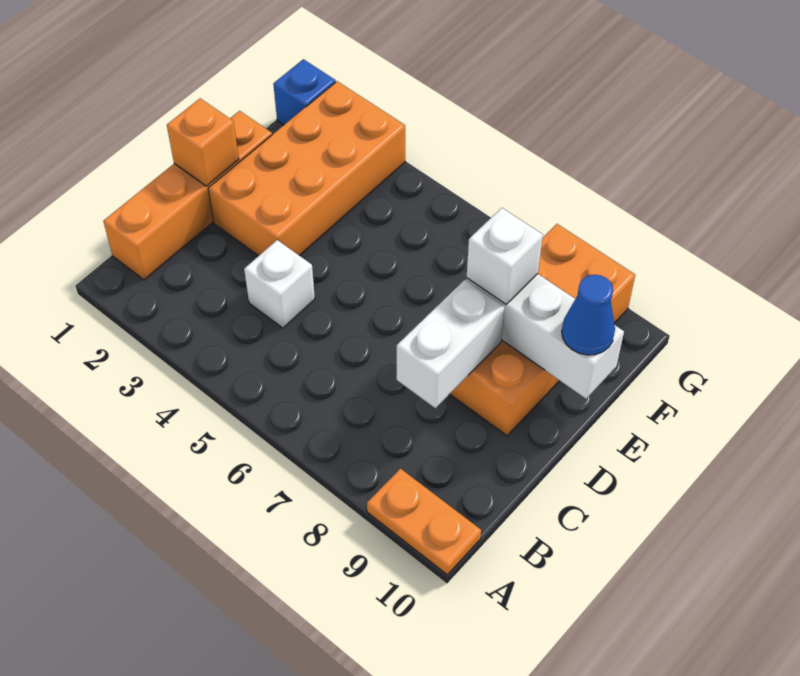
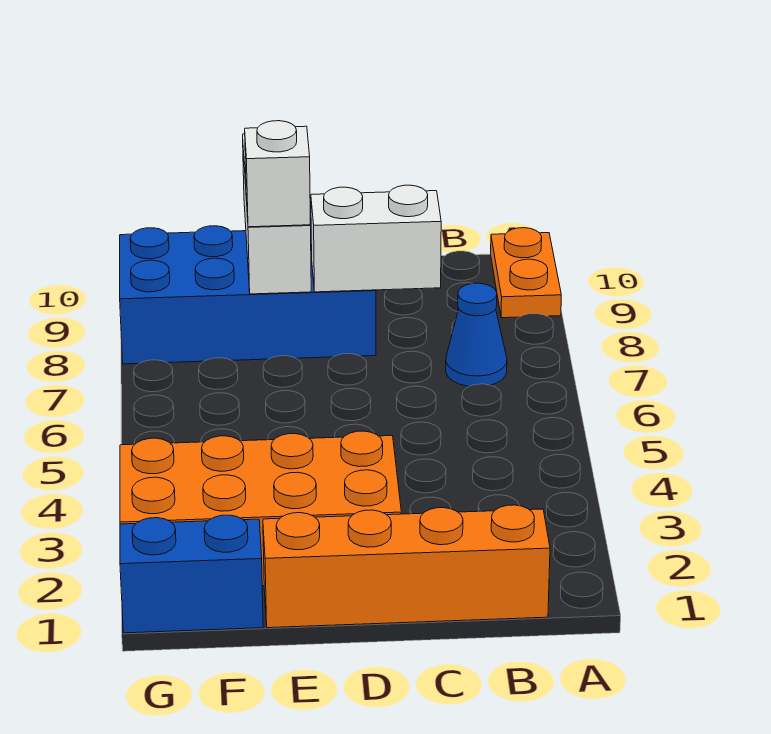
white 1x1 brick [244,240,315,328] -> none
orange 1x1 brick [167,98,239,186] -> none
orange 2x4 brick [450,224,635,436] -> blue 2x4 brick [120,226,376,364]
blue 1x1 cone [562,275,615,355] -> blue 1x1 cone moved to [446,283,507,386]
blue 1x1 brick [273,59,336,125] -> blue 1x2 brick [120,515,263,633]

